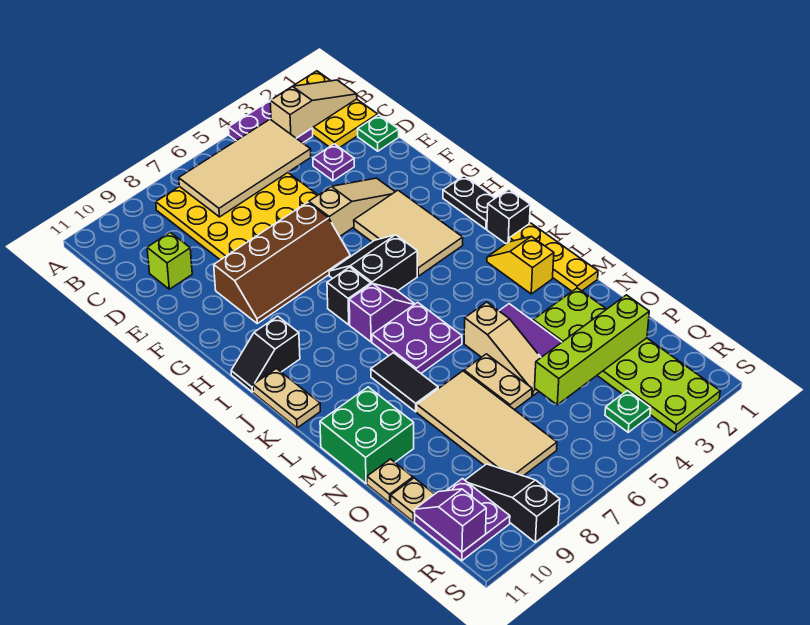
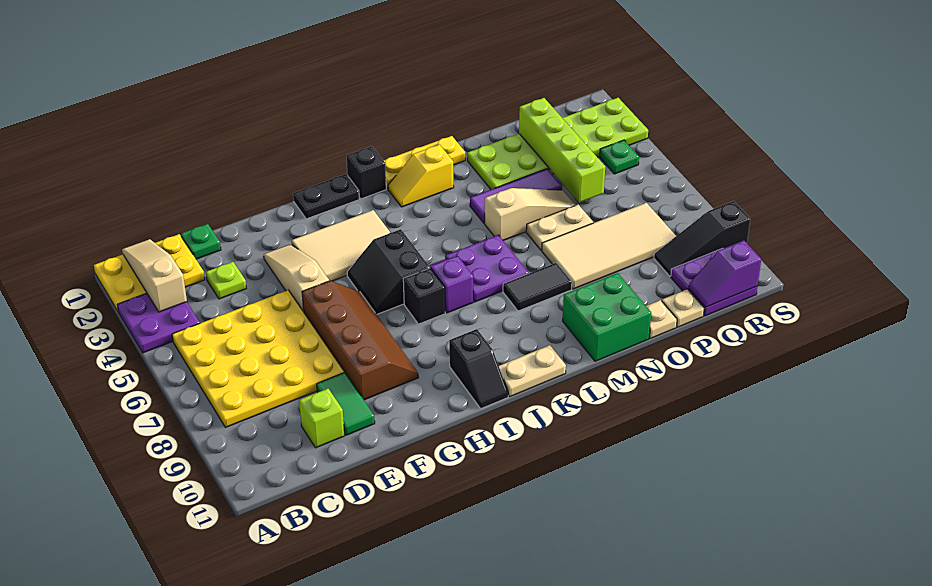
tan 2x4 tile [179,119,311,217] -> none
purple 1x1 plate [313,144,354,181] -> lime 1x1 plate [206,262,246,299]
none -> green 1x2 tile [317,373,375,435]

